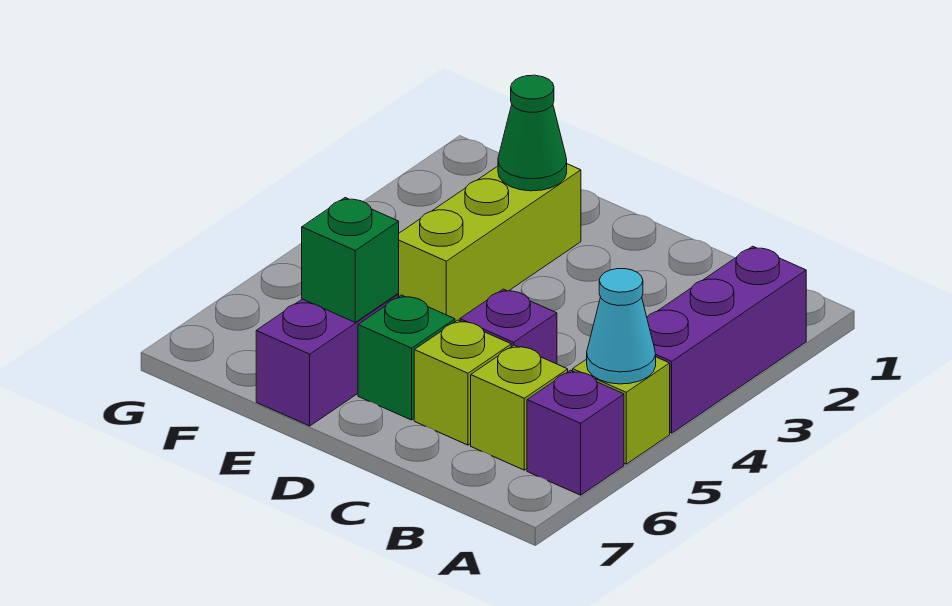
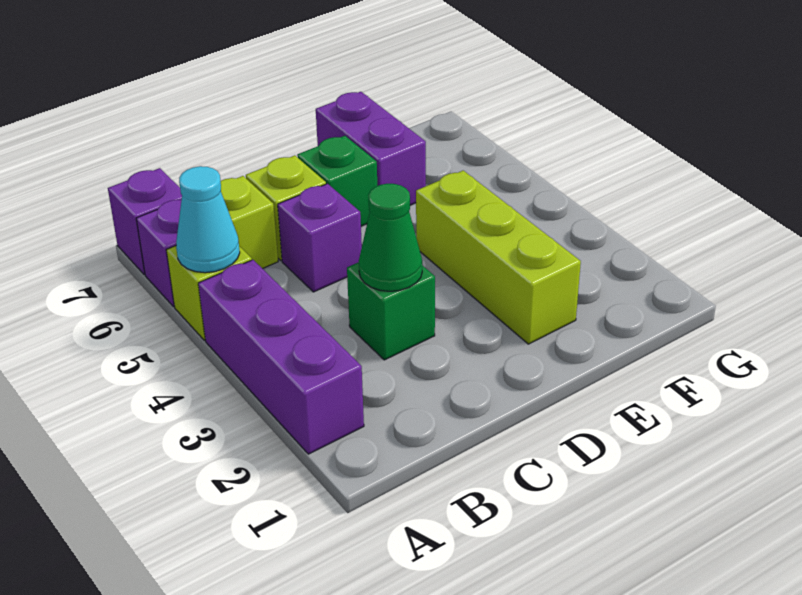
none -> purple 1x1 brick [108,168,182,275]
green 1x1 cone [498,75,567,191] -> green 1x1 cone moved to [359,184,422,291]
green 1x1 brick [302,198,399,322] -> green 1x1 brick moved to [347,262,435,360]

